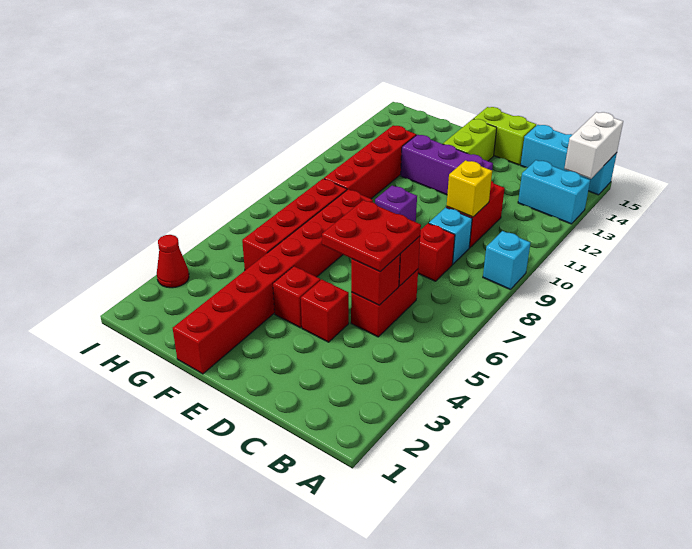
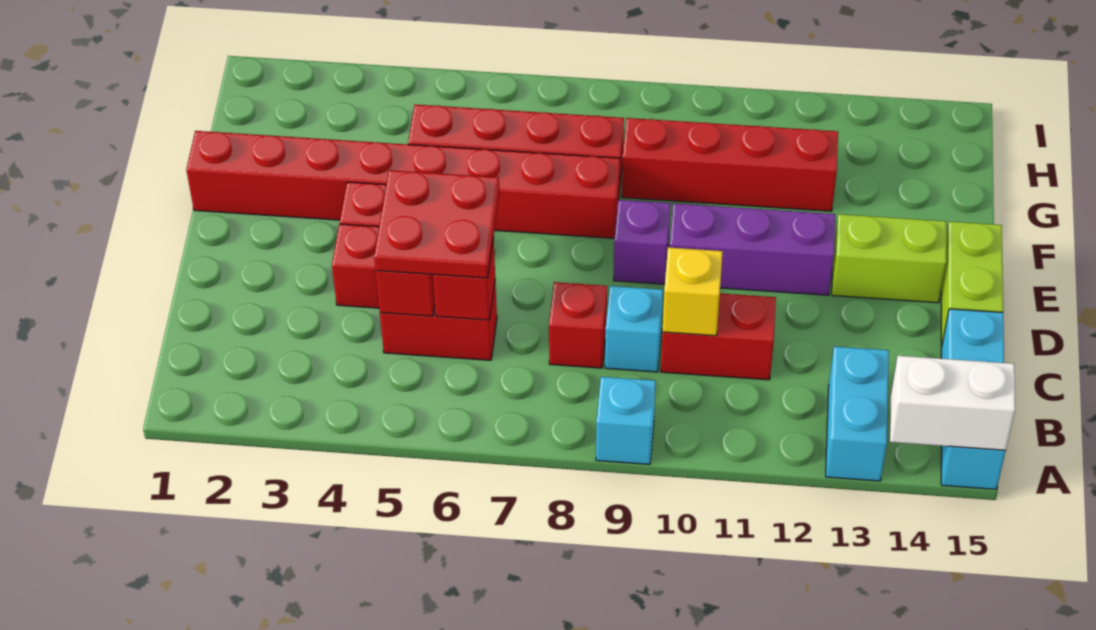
purple 1x3 brick [401,135,493,195] -> purple 1x3 brick turned to [670,203,835,295]
red 1x1 cone [157,235,189,288] -> none

